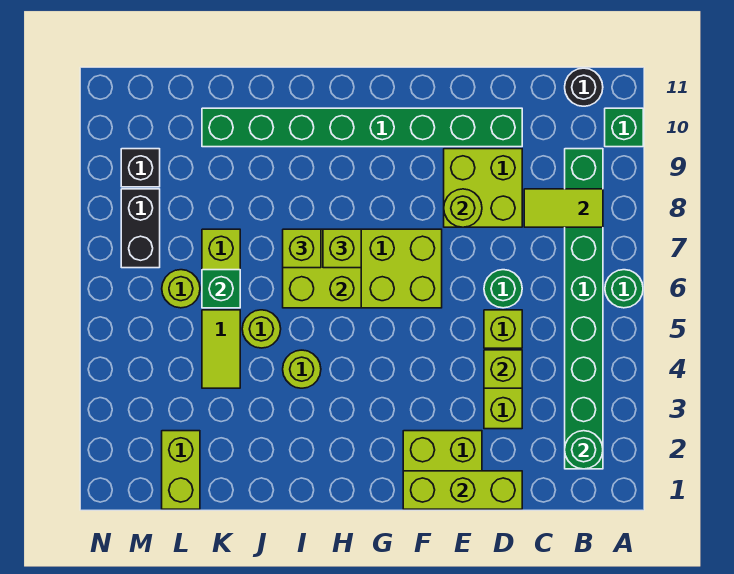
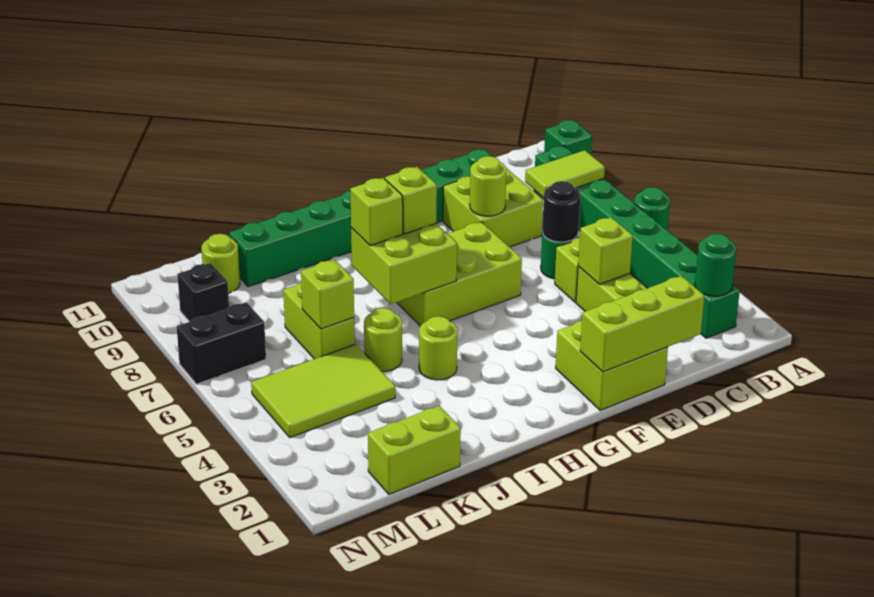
black 1x1 round brick [565,68,603,106] -> black 1x1 round brick moved to [542,181,580,242]
lime 1x2 tile [202,310,240,388] -> lime 2x3 tile [251,344,395,437]
green 1x1 brick [202,270,240,308] -> lime 1x1 brick [301,260,354,329]
lime 1x2 brick [162,431,200,509] -> lime 1x2 brick turned to [368,406,461,494]
lime 1x1 round brick [162,270,200,308] -> lime 1x1 round brick moved to [202,234,240,293]
black 1x2 brick [121,189,160,268] -> black 1x2 brick turned to [177,302,266,384]

